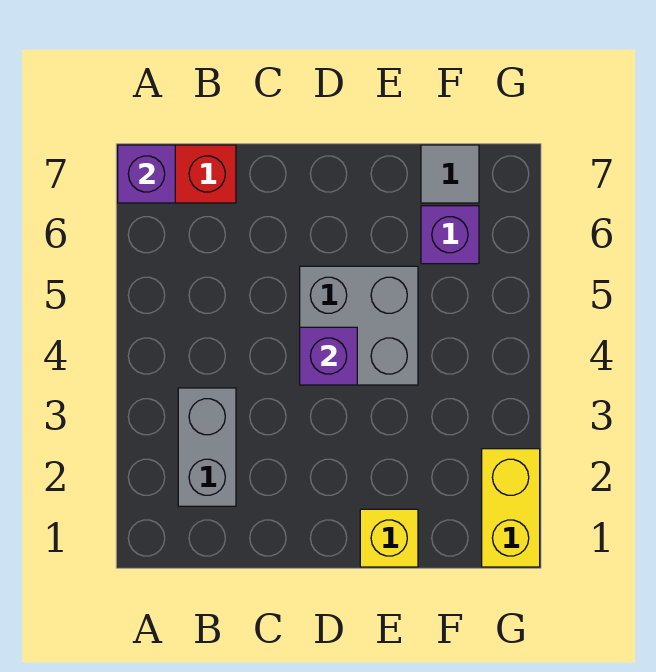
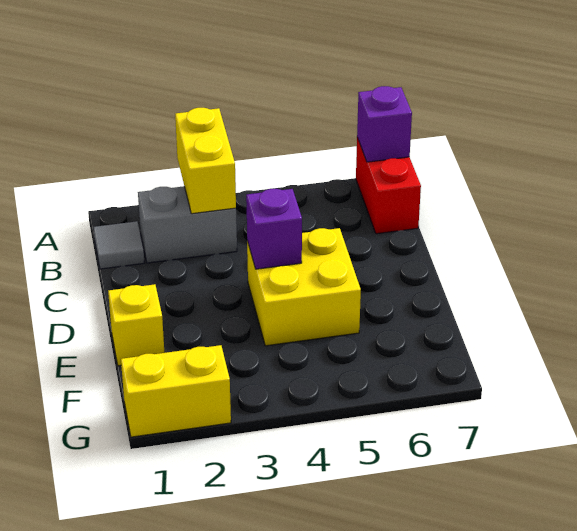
none -> yellow 1x2 brick [175,108,236,214]
grey 2x2 brick [300,266,418,385] -> yellow 2x2 brick [247,228,361,346]
purple 1x1 brick [421,206,479,264] -> none
grey 1x1 tile [421,145,479,203] -> grey 1x1 tile moved to [94,221,144,269]

